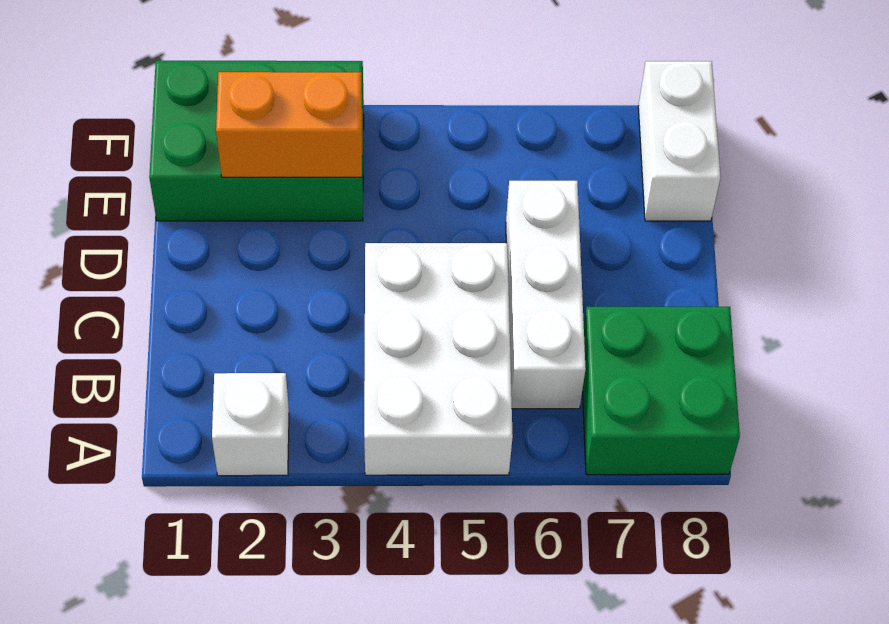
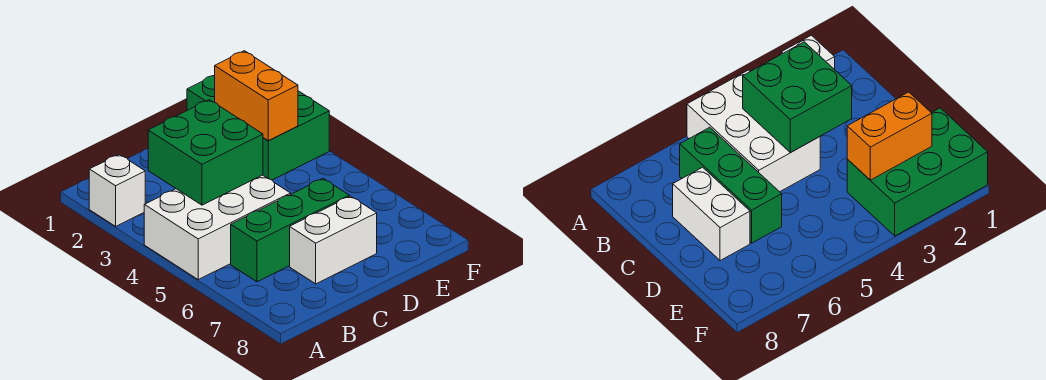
green 2x2 brick [582,307,740,475] -> green 2x2 brick moved to [148,100,263,205]
white 1x3 brick [506,181,586,409] -> green 1x3 brick [231,179,349,282]
white 1x2 brick [638,61,721,221] -> white 1x2 brick moved to [290,196,377,284]

